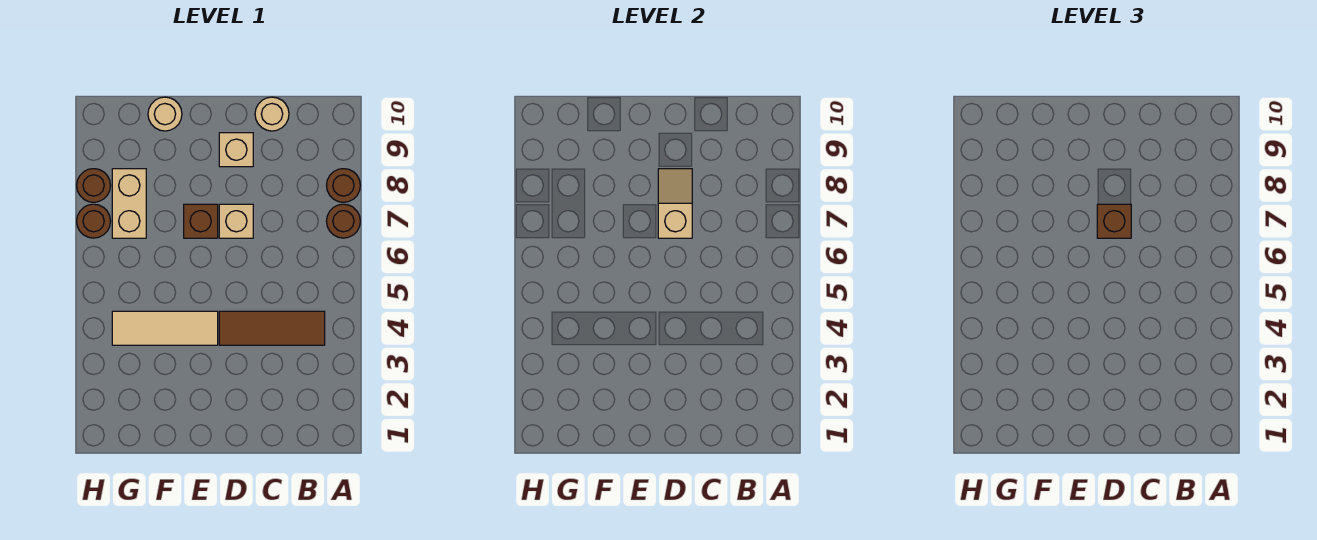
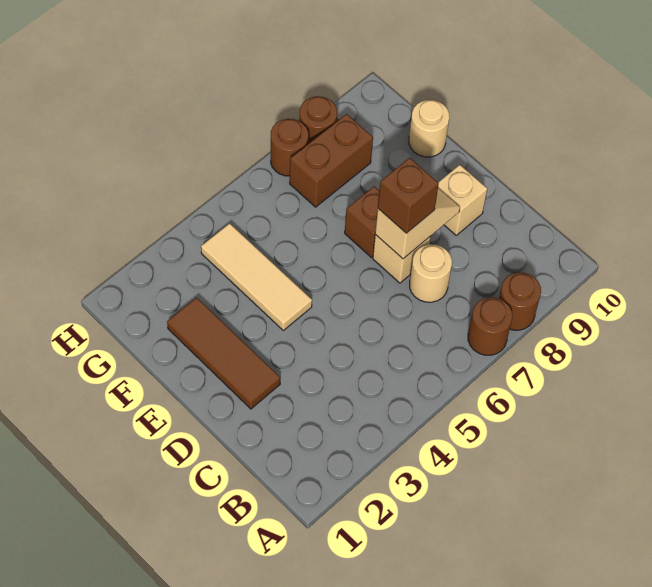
brown 1x3 tile [219,311,325,345] -> brown 1x3 tile moved to [167,298,280,409]
tan 1x1 round brick [255,97,289,131] -> tan 1x1 round brick moved to [410,244,452,302]
tan 1x2 brick [112,169,146,238] -> brown 1x2 brick [290,114,373,207]

